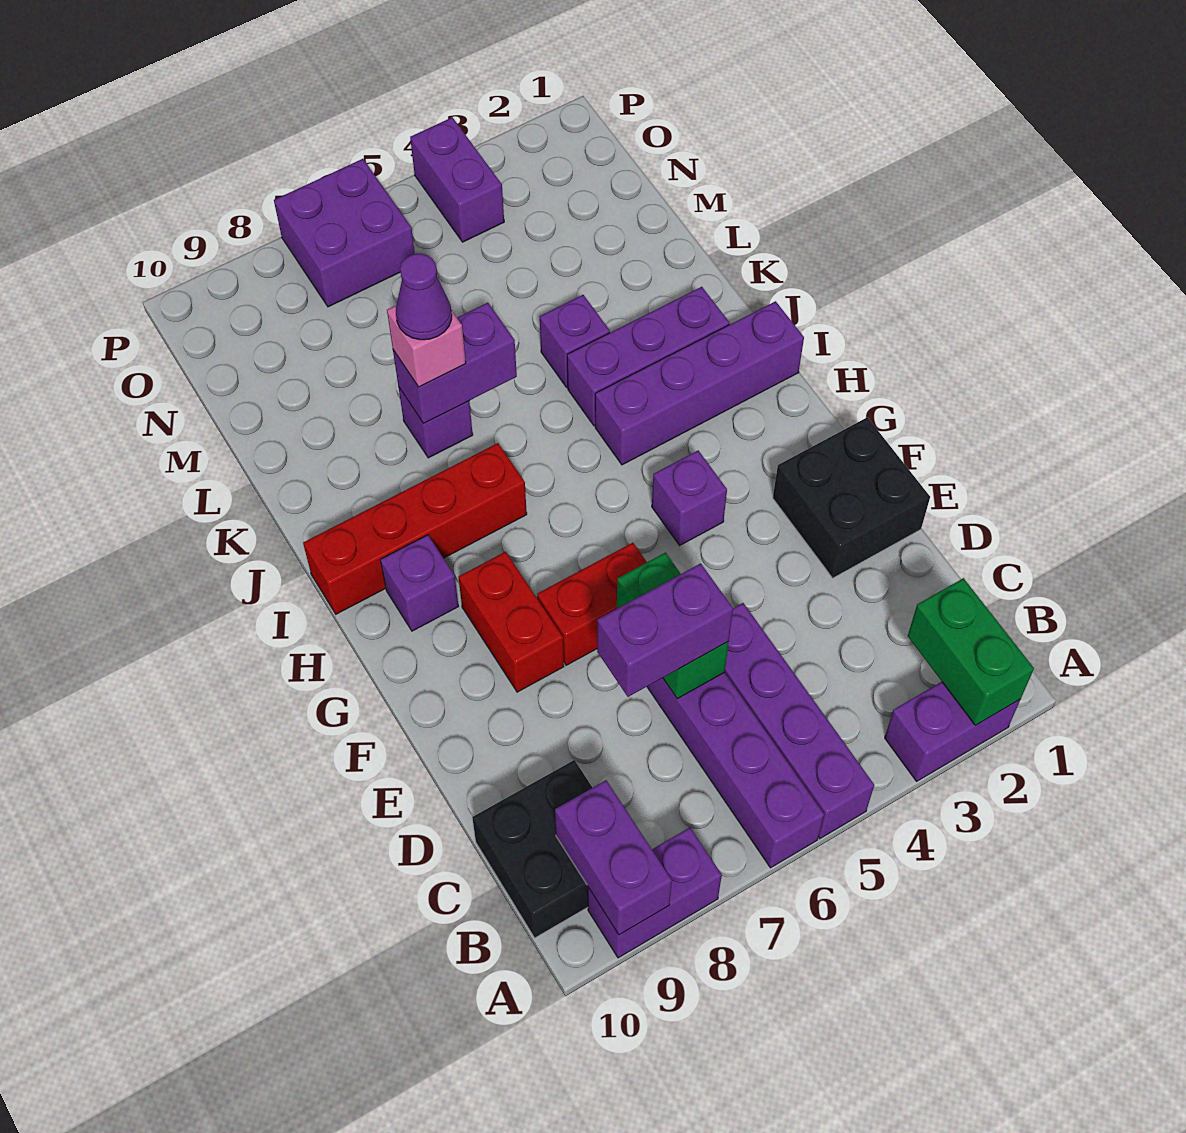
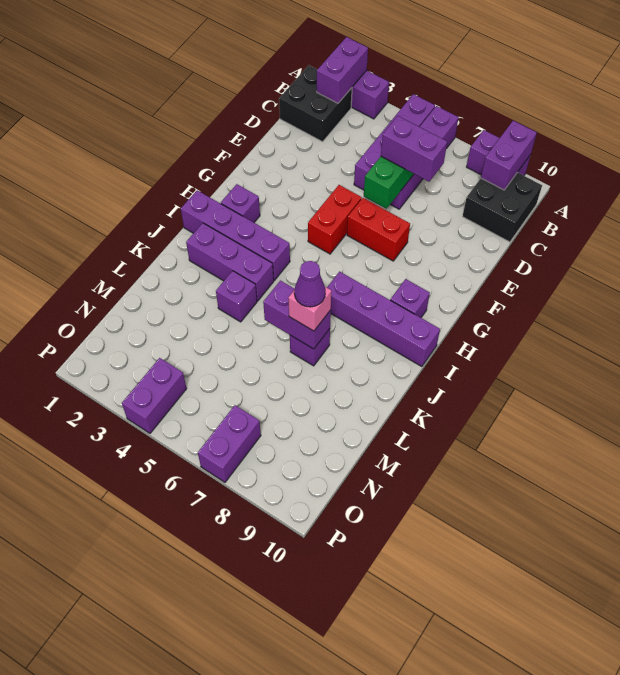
green 1x2 brick [908,578,1034,725] -> purple 1x2 brick [317,37,368,103]
black 2x2 brick [773,417,930,578] -> black 2x2 brick moved to [279,65,352,142]
red 1x2 brick [459,552,564,692] -> red 1x2 brick moved to [308,185,362,254]
purple 1x1 brick [652,451,727,545] -> purple 1x1 brick moved to [221,184,260,222]
red 1x4 brick [303,443,527,614] -> purple 1x4 brick [327,272,440,367]
purple 2x2 brick [274,159,415,307] -> purple 1x2 brick [198,405,261,482]

